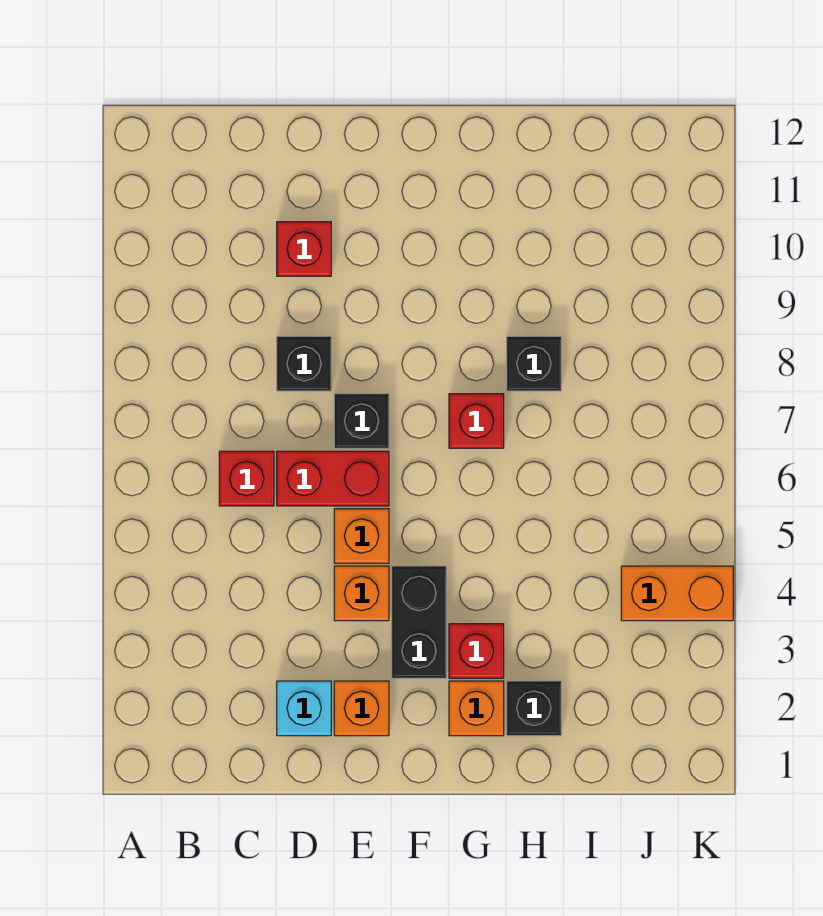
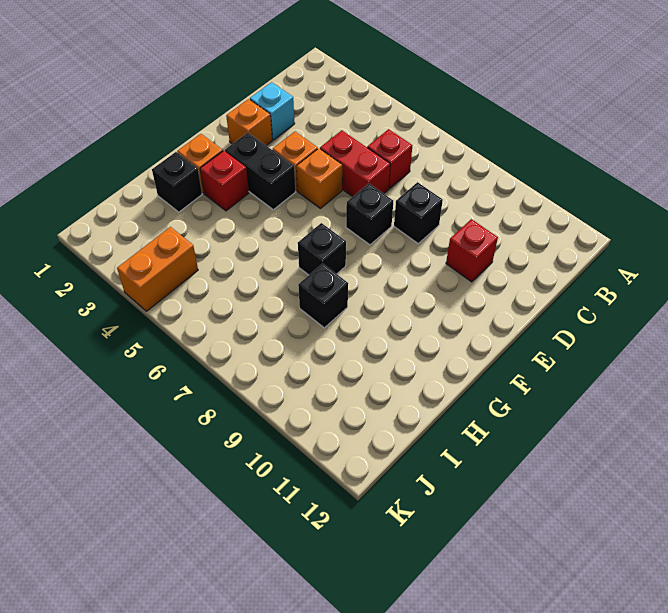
red 1x2 brick [277,451,389,506] -> red 1x2 brick turned to [320,130,390,197]
red 1x1 brick [449,394,504,448] -> black 1x1 brick [298,223,346,275]

